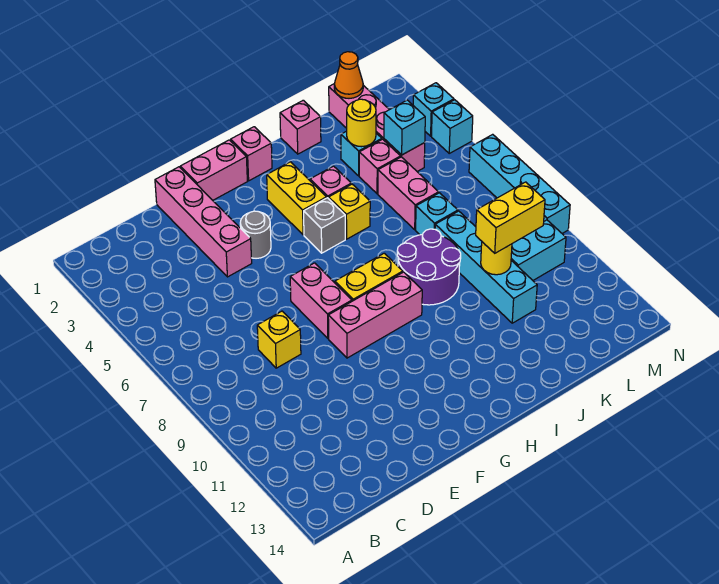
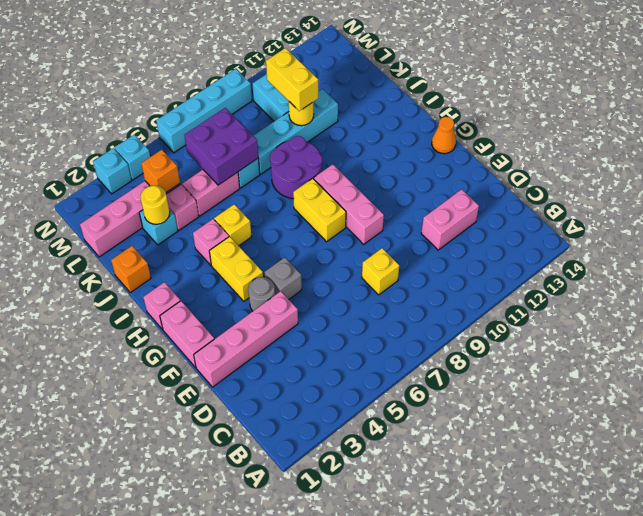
pink 1x2 brick [290,263,352,338] -> pink 1x2 brick moved to [421,189,479,250]
yellow 1x2 brick [267,162,327,235] -> yellow 1x2 brick turned to [209,236,263,301]
grey 1x1 brick [304,198,345,253] -> grey 1x1 brick moved to [265,257,302,299]
pink 1x1 brick [280,100,321,154] -> orange 1x1 brick [111,246,151,293]
none -> purple 2x2 brick [184,108,258,185]
orange 1x1 cone [334,52,363,98] -> orange 1x1 cone moved to [432,117,456,154]
cyan 1x1 brick [384,100,425,155] -> orange 1x1 brick [141,150,180,192]

